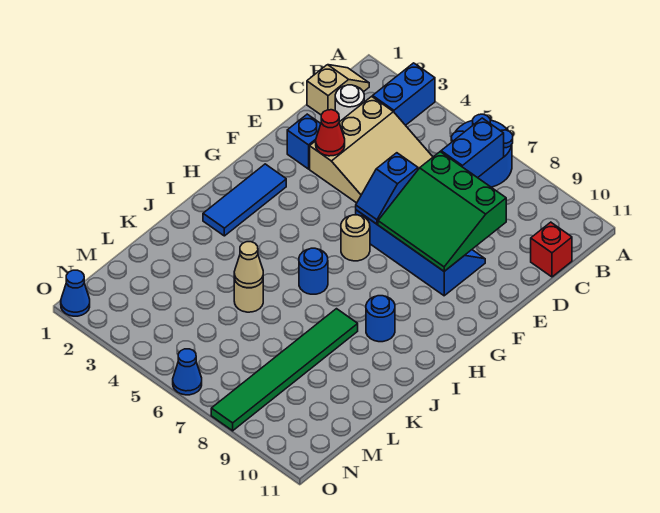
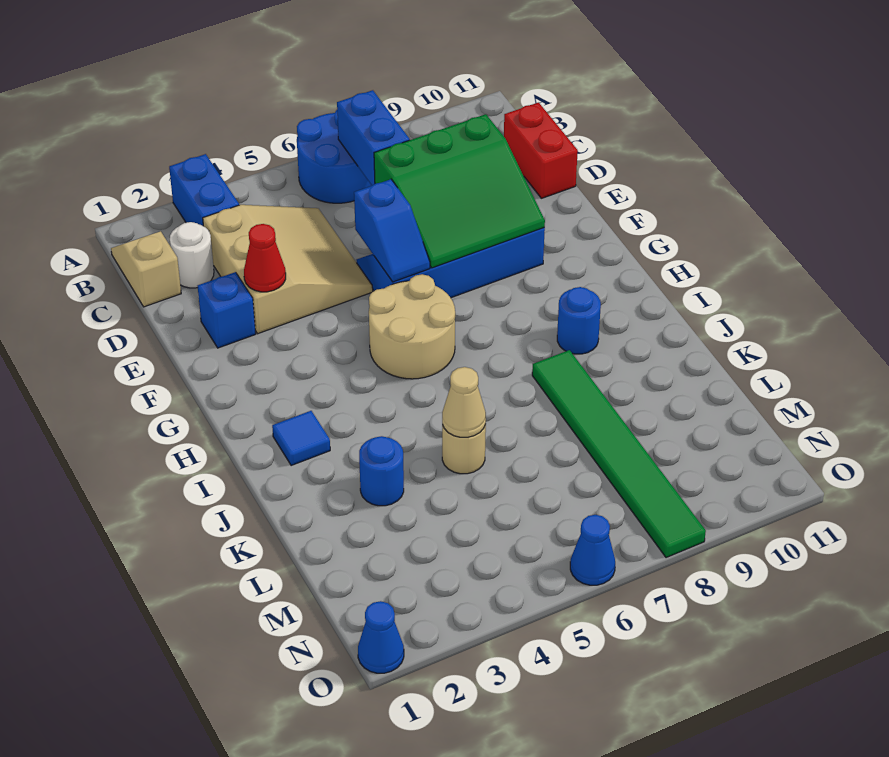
red 1x1 brick [531,222,572,277] -> red 1x2 brick [504,103,578,198]
blue 1x3 tile [203,164,286,236] -> blue 1x1 tile [272,411,330,465]
tan 1x1 round brick [341,215,370,261] -> tan 2x2 round brick [369,274,455,379]
blue 1x1 round brick [299,248,328,294] -> blue 1x1 round brick moved to [359,436,404,506]

